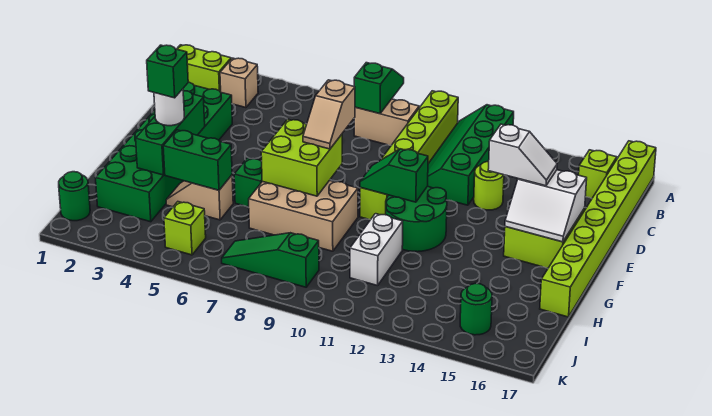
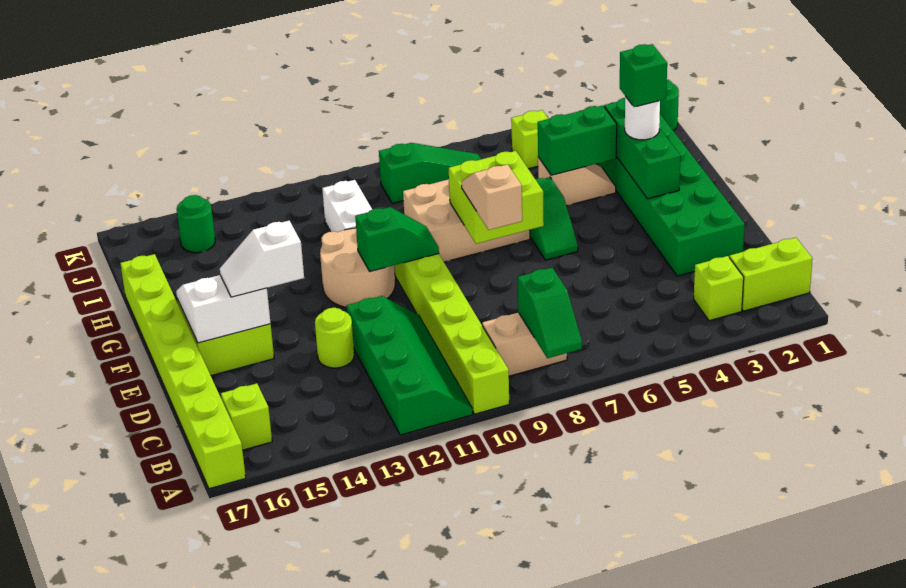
tan 1x1 brick [220,58,258,108] -> lime 1x1 brick [694,256,744,321]
green 2x2 round brick [386,186,447,252] -> tan 2x2 round brick [320,228,395,307]

